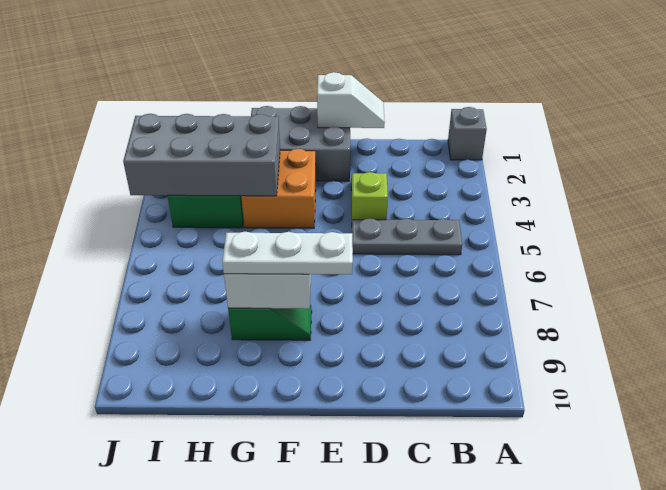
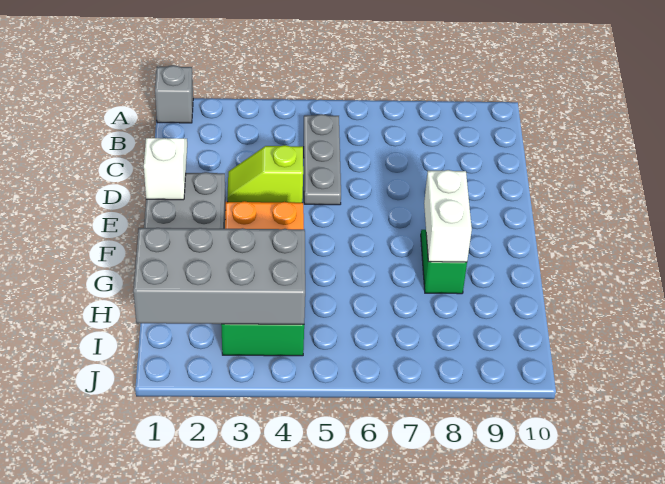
white 1x3 plate [222,232,353,275] -> none
grey 2x4 brick [123,114,280,196] -> grey 2x4 brick turned to [133,228,305,324]

